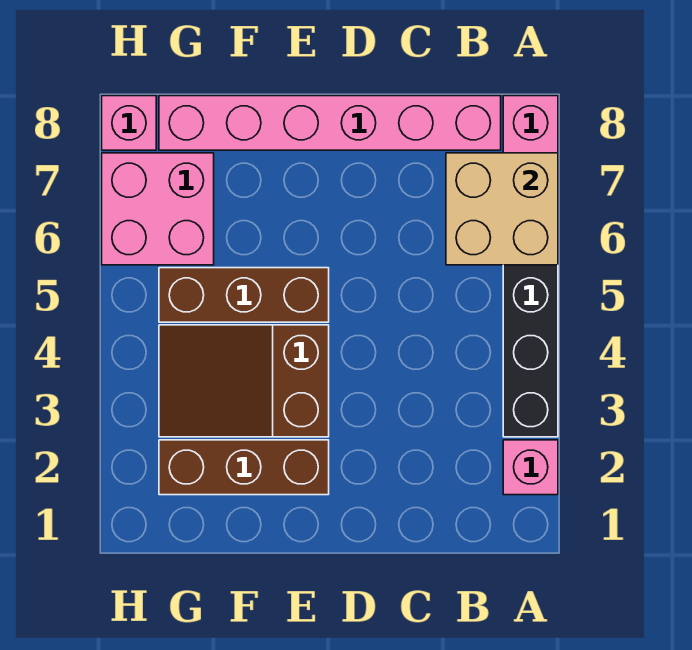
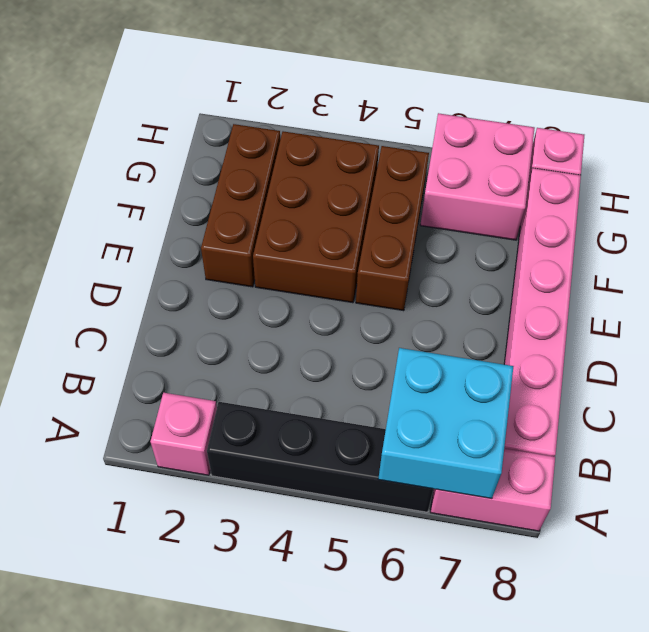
tan 2x2 brick [446,153,558,265] -> cyan 2x2 brick [378,348,514,499]
brown 2x3 slope [159,325,329,437] -> brown 2x3 brick [253,131,379,303]

